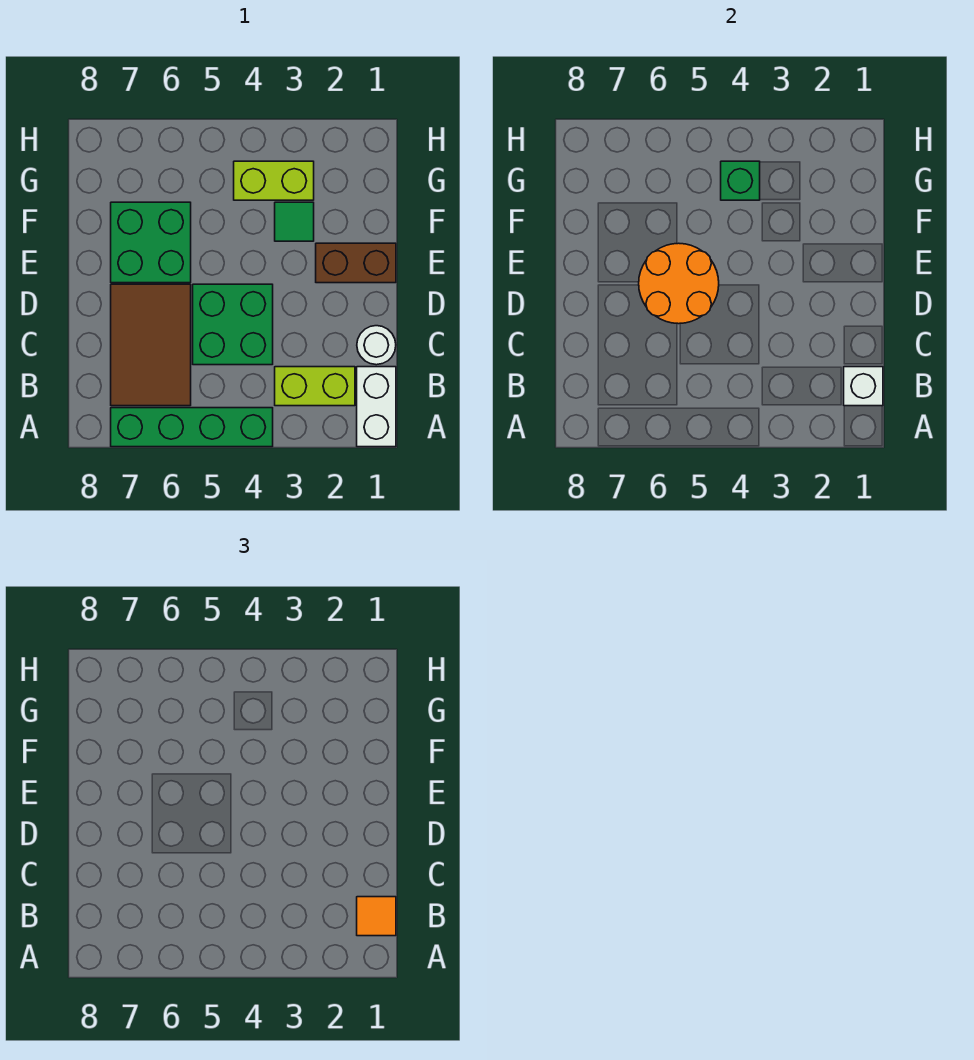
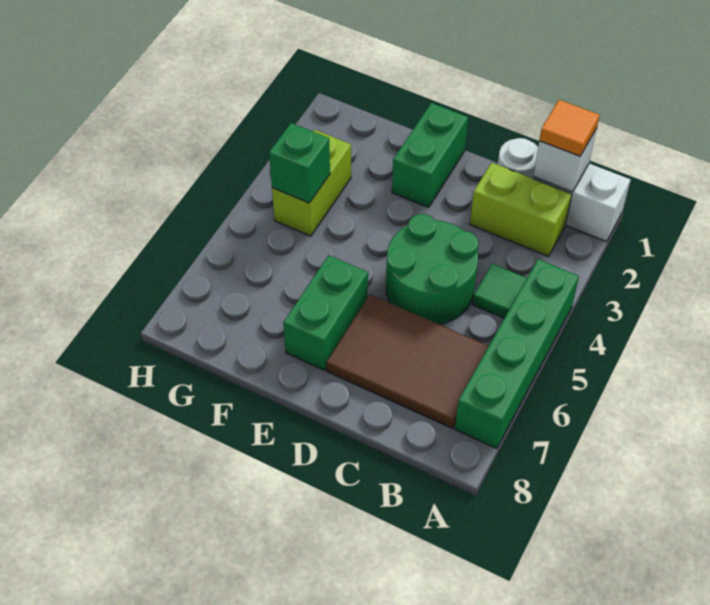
lime 1x2 brick [275,367,355,406] -> lime 1x2 brick turned to [470,163,572,256]
green 2x2 brick [193,284,273,365] -> green 2x2 round brick [386,214,478,324]
orange 2x2 round brick [639,243,719,324] -> none
brown 1x2 brick [316,243,396,283] -> green 1x2 brick [392,103,468,208]
green 2x2 brick [111,202,191,283] -> green 1x2 brick [283,255,368,371]
green 1x1 tile [275,202,314,241] -> green 1x1 tile moved to [472,264,527,318]

